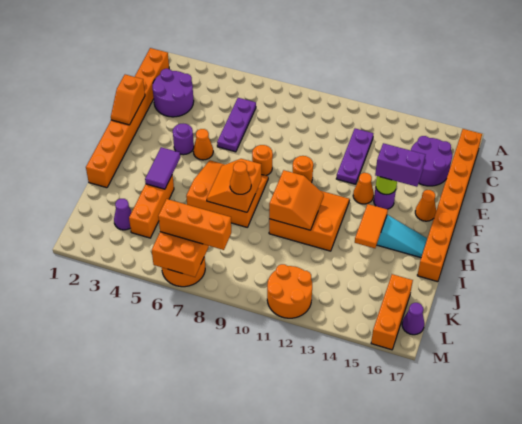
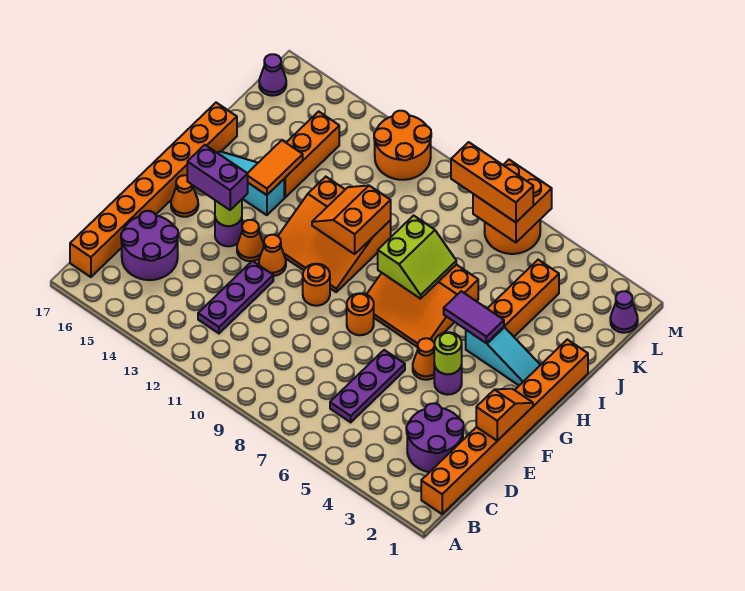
none -> lime 1x1 round brick [434,332,462,374]
none -> cyan 1x3 slope [466,327,540,385]
purple 1x2 tile [145,147,180,189] -> purple 1x2 tile turned to [444,291,504,343]
orange 2x2 slope [207,159,261,212] -> lime 2x2 slope [378,216,456,299]
orange 1x1 cone [230,162,251,194] -> orange 1x1 cone moved to [259,235,286,276]
purple 1x1 cone [114,199,132,230] -> purple 1x1 cone moved to [610,291,638,333]
orange 1x3 brick [371,274,413,350] -> orange 1x3 brick moved to [284,111,339,197]

